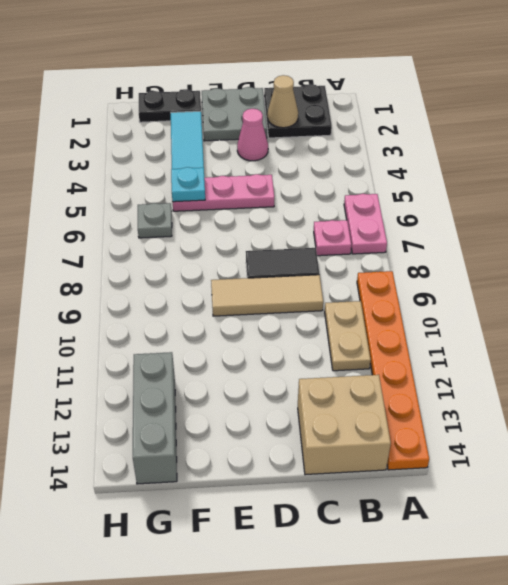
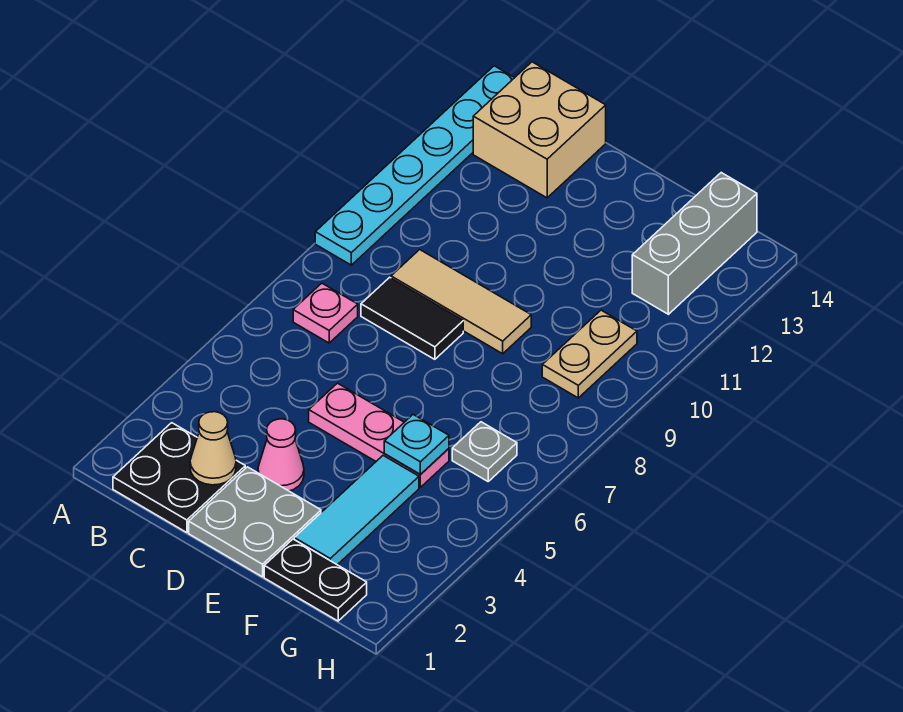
pink 1x2 plate [344,194,387,254] -> none
orange 1x6 plate [357,271,429,470] -> cyan 1x6 plate [315,66,514,265]
tan 1x2 plate [325,301,371,371] -> tan 1x2 plate moved to [542,310,637,398]

